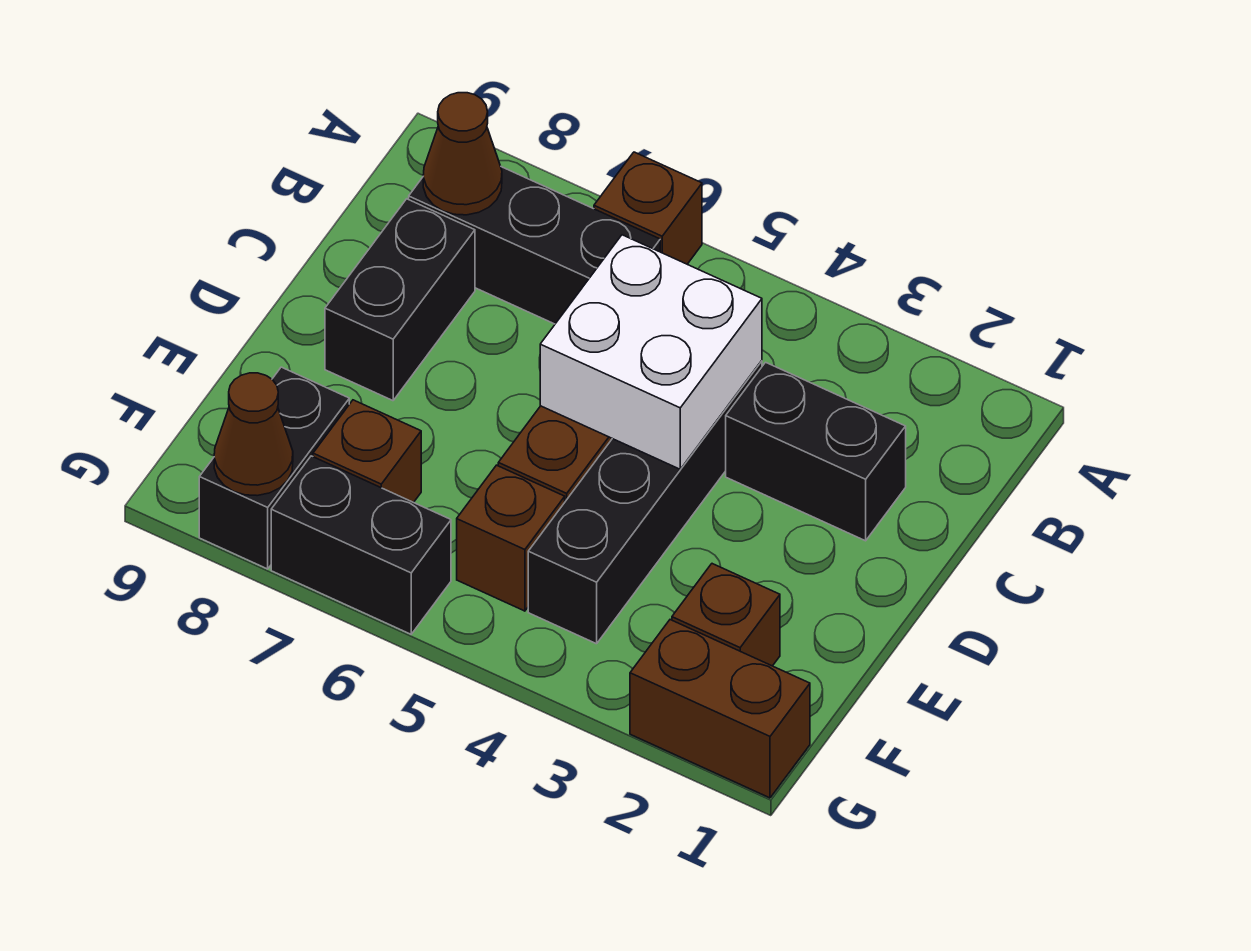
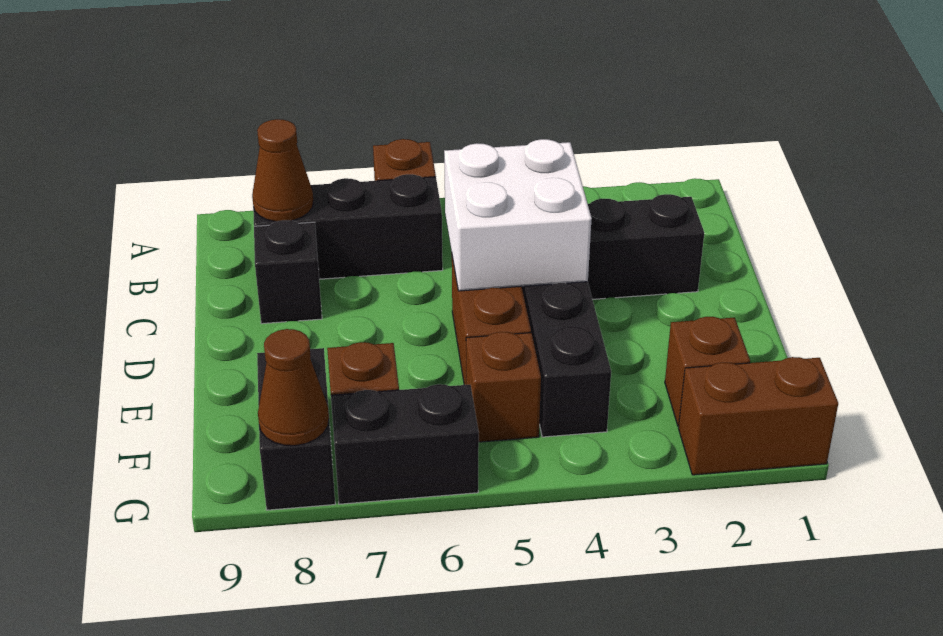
black 1x2 brick [325,199,475,401] -> black 1x1 brick [254,220,322,324]

